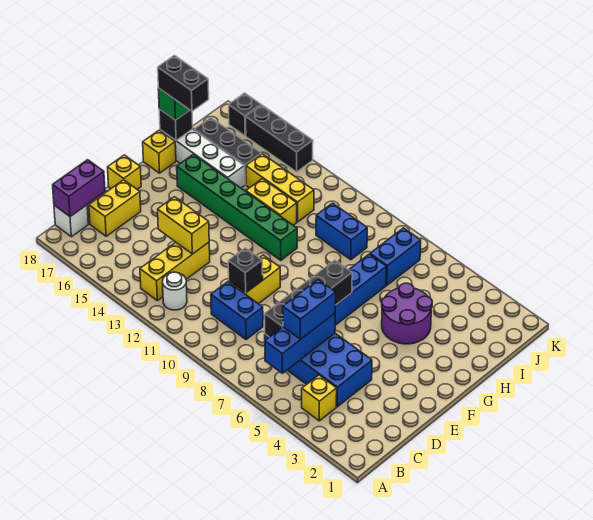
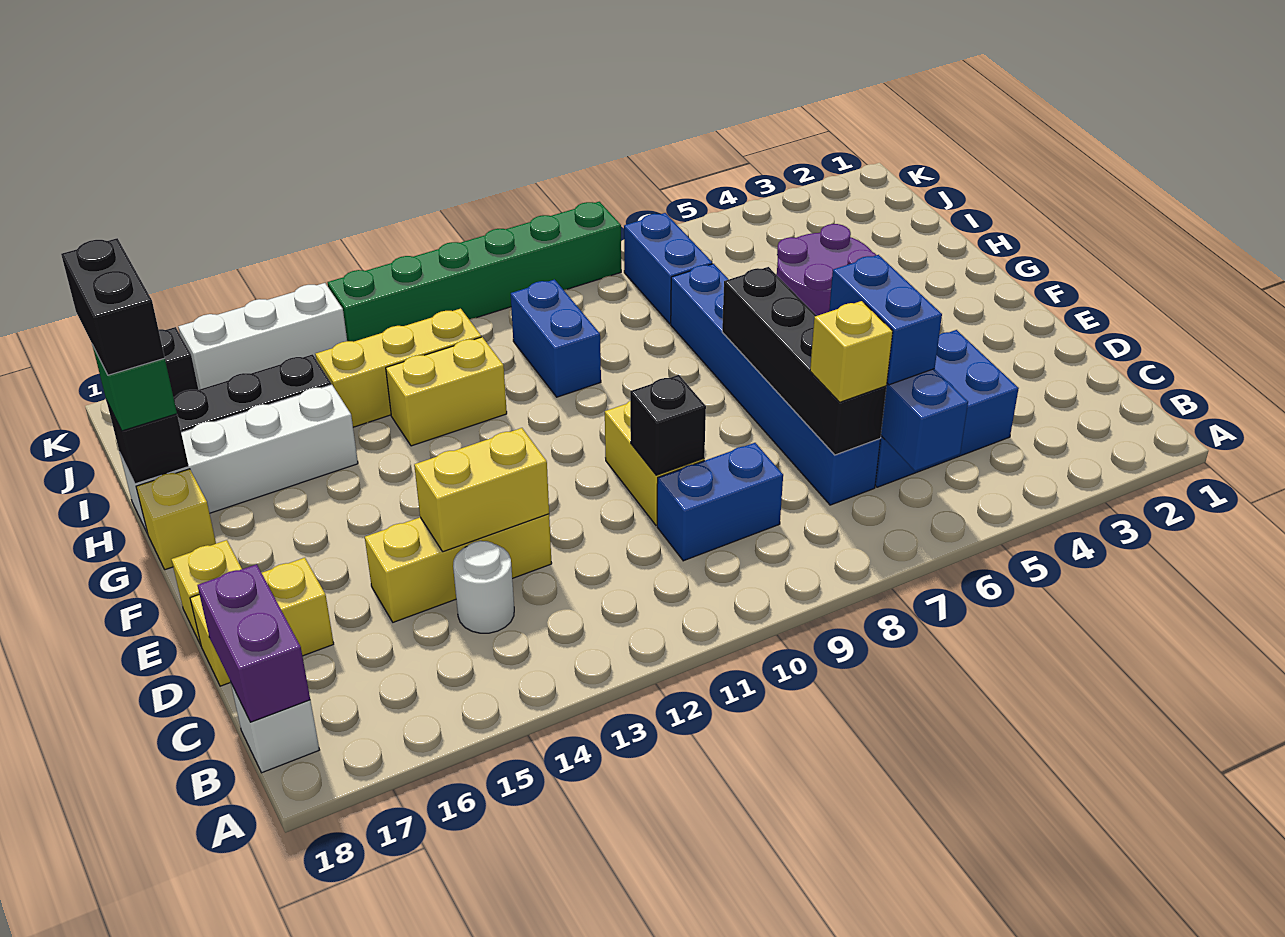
yellow 1x1 brick [302,375,337,421] -> yellow 1x1 brick moved to [810,301,893,402]
white 1x1 round brick [163,272,187,310] -> white 1x1 round brick moved to [453,541,514,633]
yellow 1x3 brick [140,242,210,301] -> yellow 1x3 brick turned to [365,514,552,622]
yellow 1x2 brick [89,180,141,236] -> yellow 1x2 brick turned to [190,558,334,686]
green 1x6 brick [177,154,297,260] -> green 1x6 brick moved to [328,202,621,342]
black 1x2 brick [158,55,209,111] -> black 1x2 brick turned to [61,238,165,375]
blue 1x2 brick [316,203,367,260] -> blue 1x2 brick turned to [511,279,601,397]
black 1x3 brick [246,105,313,172] -> white 1x3 brick [178,283,347,390]

